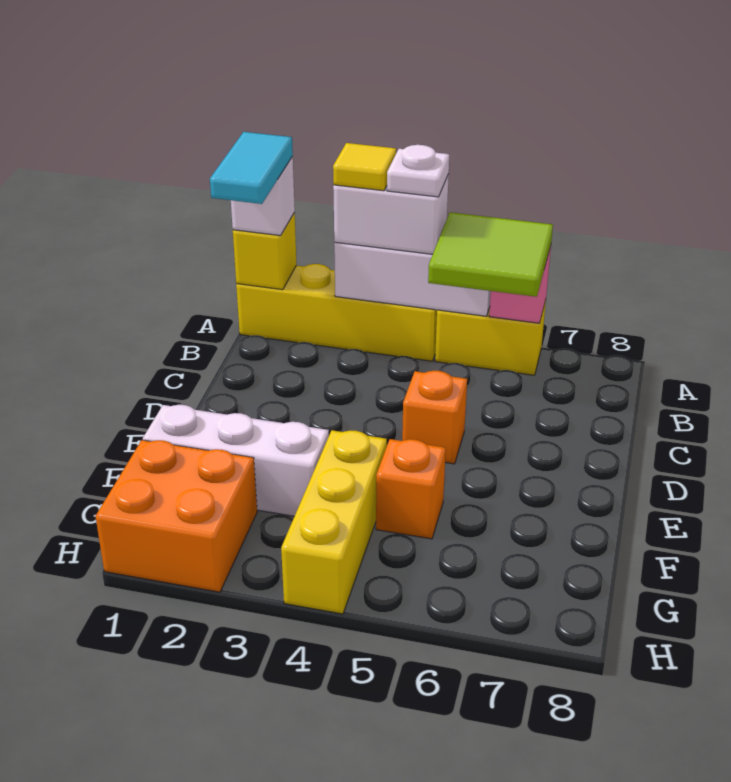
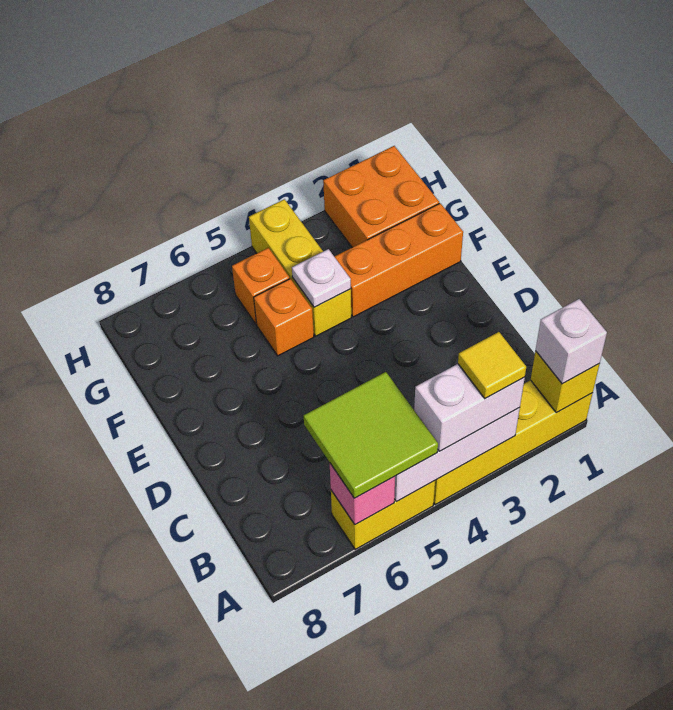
cyan 1x2 tile [210,132,293,204] -> none
white 1x1 plate [387,145,449,197] -> white 1x1 plate moved to [292,249,351,307]
orange 1x1 brick [402,371,467,464] -> orange 1x1 brick moved to [232,248,290,324]
white 1x3 brick [143,405,329,516] -> orange 1x3 brick [334,203,463,317]

